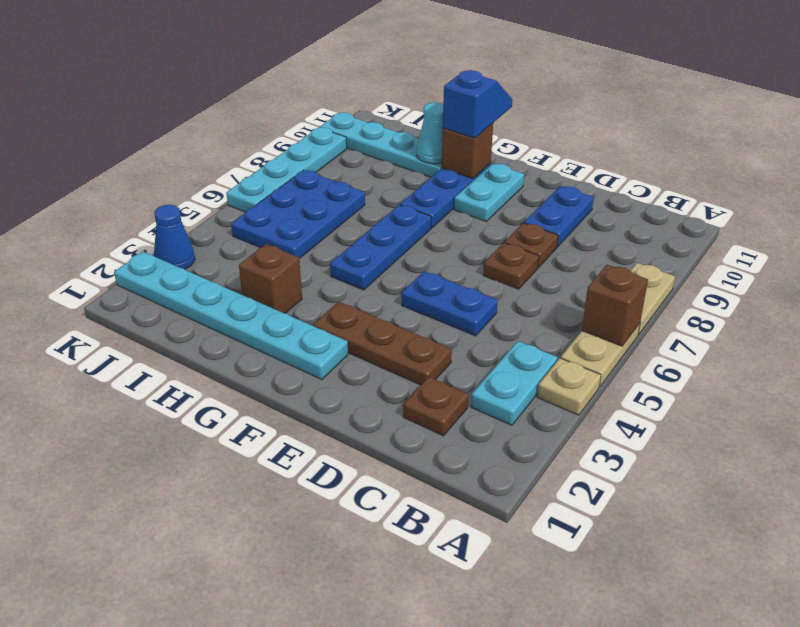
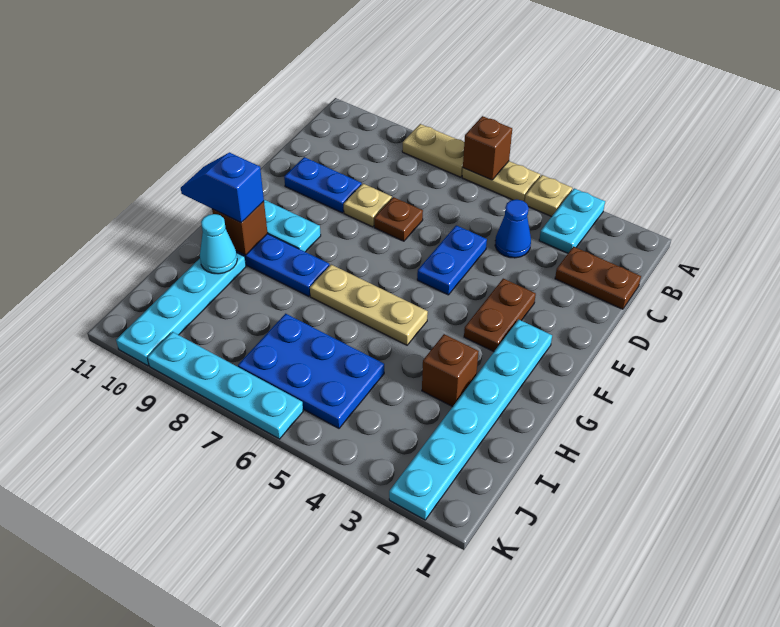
cyan 1x2 plate [471,341,558,425] -> cyan 1x2 plate turned to [539,188,605,253]
brown 1x1 plate [403,377,469,436] -> brown 1x2 plate [555,247,641,309]
brown 1x3 plate [313,302,452,385] -> brown 1x2 plate [464,279,536,352]
brown 1x1 plate [505,223,558,267] -> tan 1x1 plate [344,184,392,227]
blue 1x3 plate [330,205,431,290] -> tan 1x3 plate [310,265,428,345]
blue 1x1 cone [154,205,195,269] -> blue 1x1 cone moved to [495,199,531,258]

